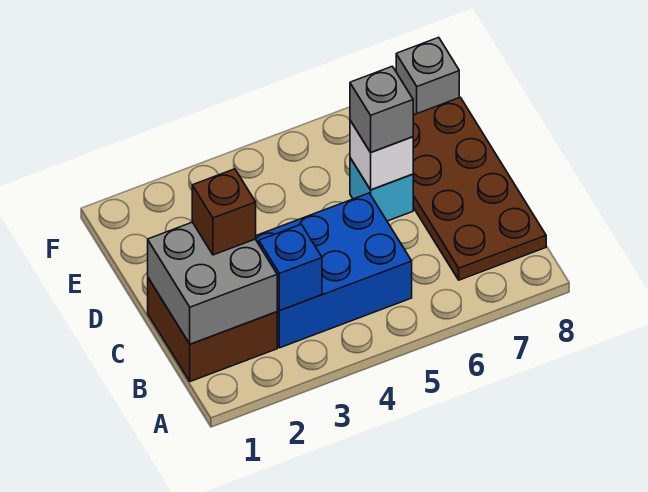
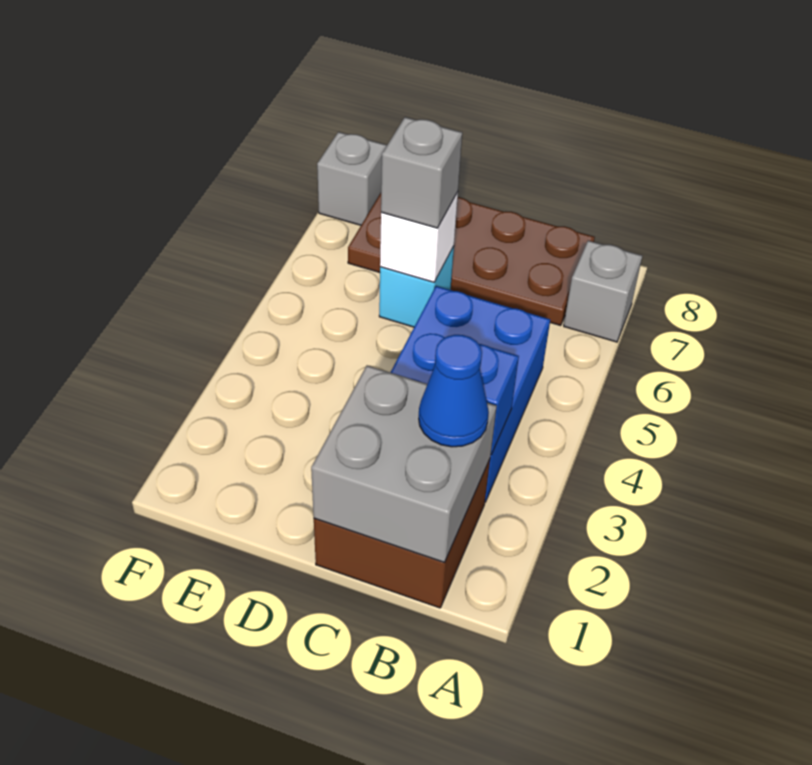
none -> grey 1x1 brick [564,241,642,342]
none -> blue 1x1 cone [419,335,489,447]
brown 1x1 brick [192,169,256,255] -> none

